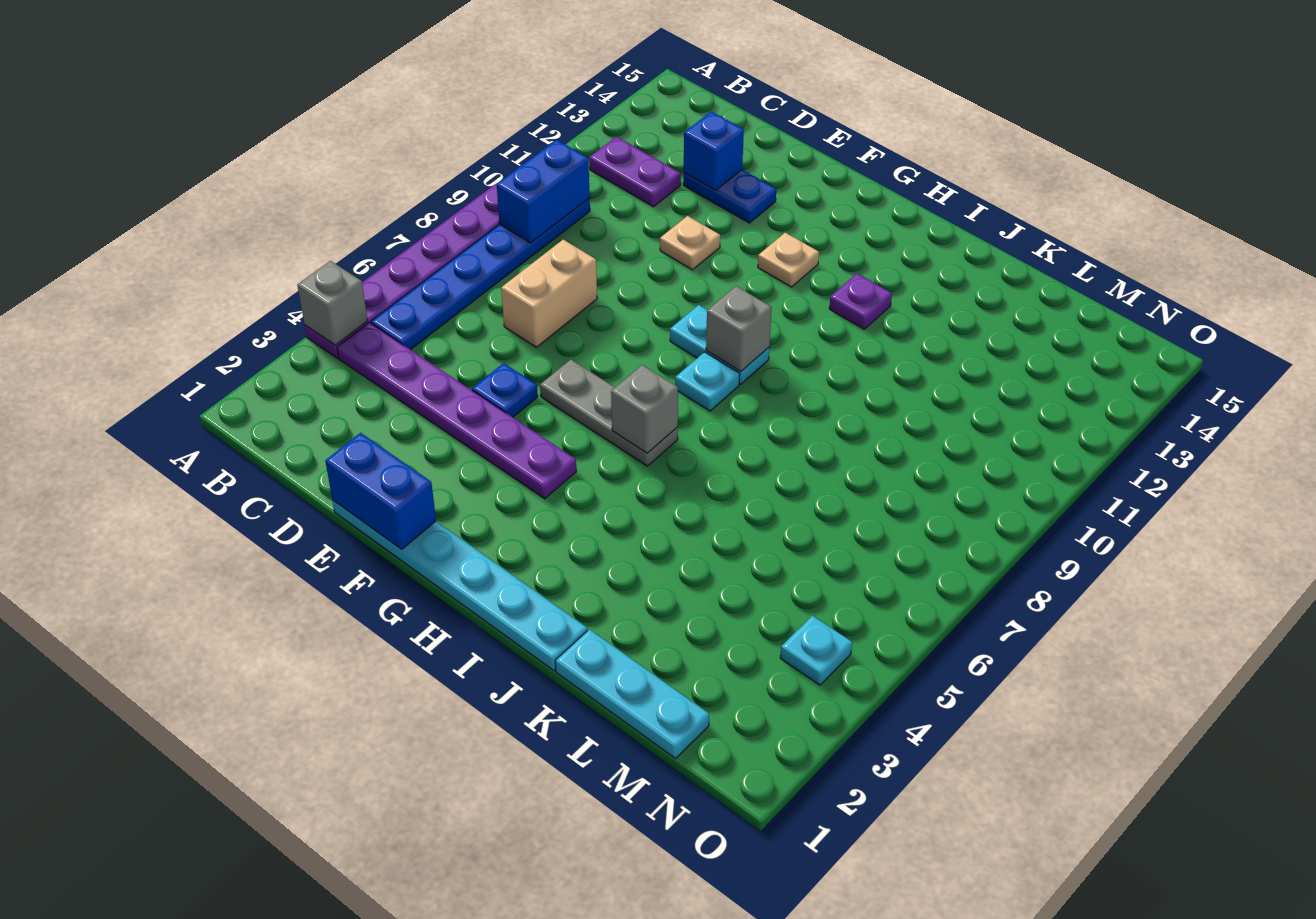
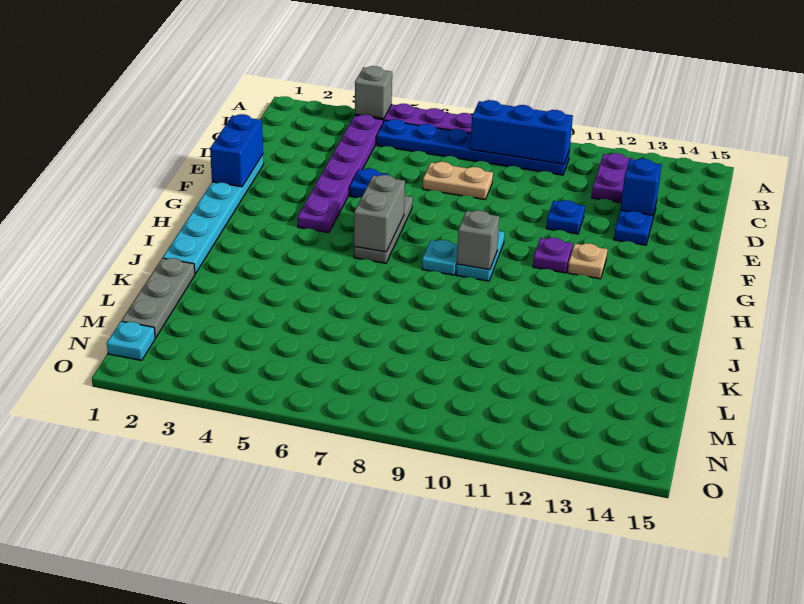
blue 1x2 brick [497,140,590,243] -> blue 1x3 brick [470,100,573,164]
tan 1x2 brick [501,240,597,347] -> tan 1x2 plate [423,162,493,199]
tan 1x1 plate [660,216,720,270] -> blue 1x1 plate [546,200,585,234]
grey 1x1 brick [611,365,678,453] -> grey 1x2 brick [354,175,405,252]
purple 1x1 plate [829,273,892,329] -> purple 1x1 plate moved to [533,238,573,273]
cyan 1x3 plate [555,629,709,758] -> grey 1x3 plate [122,258,195,338]
cyan 1x1 plate [780,616,852,685] -> cyan 1x1 plate moved to [107,321,155,360]

